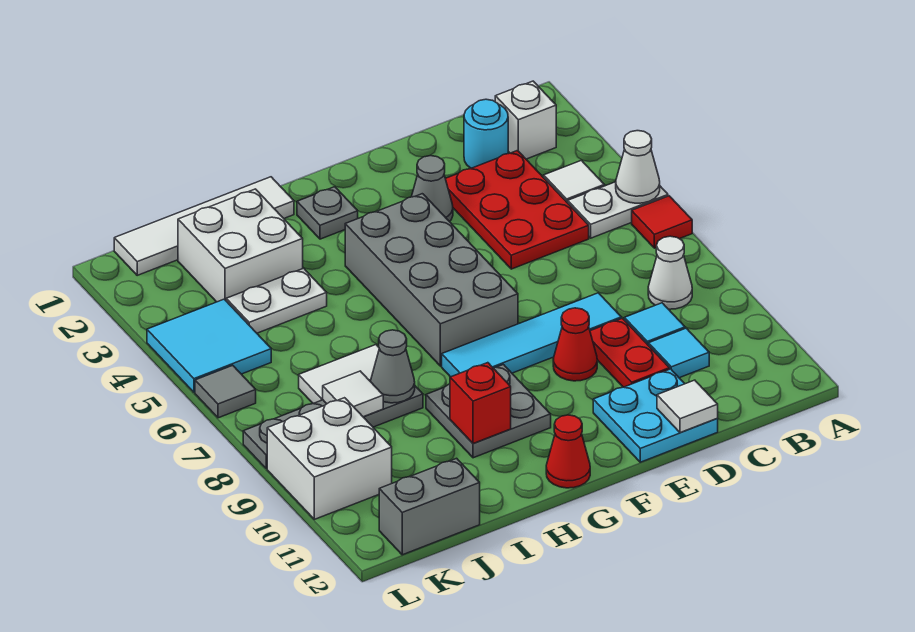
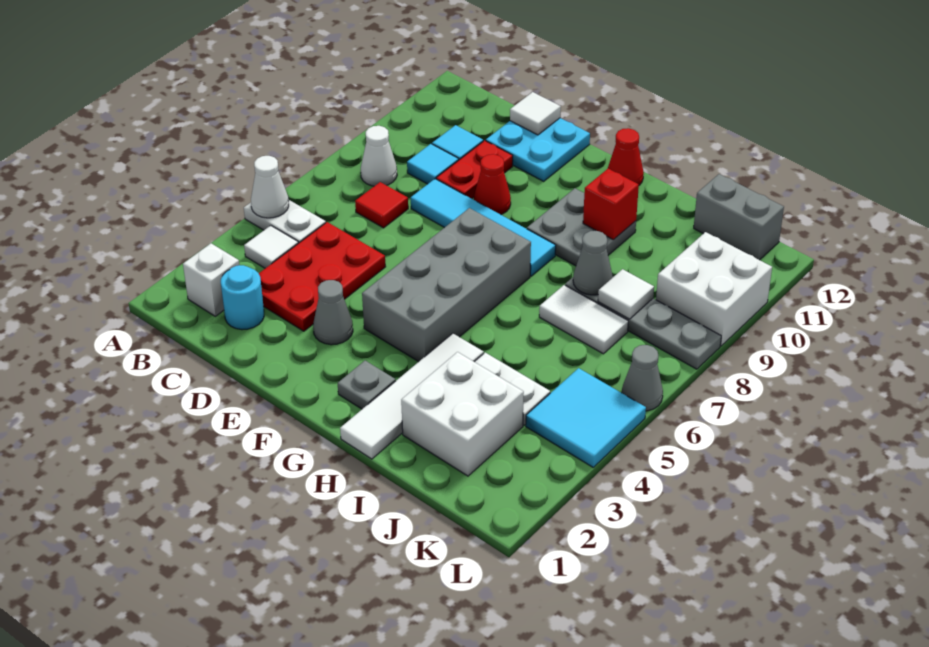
red 1x1 tile [632,196,692,248] -> red 1x1 tile moved to [355,182,408,228]
white 1x4 tile [114,177,294,275] -> white 1x4 tile turned to [340,333,484,459]
grey 1x1 tile [195,365,256,418] -> grey 1x1 cone [622,345,663,411]

